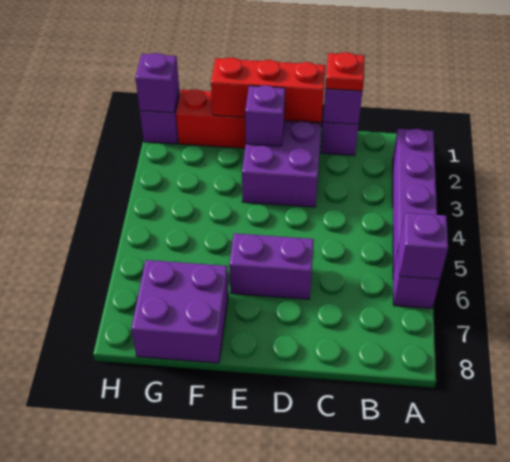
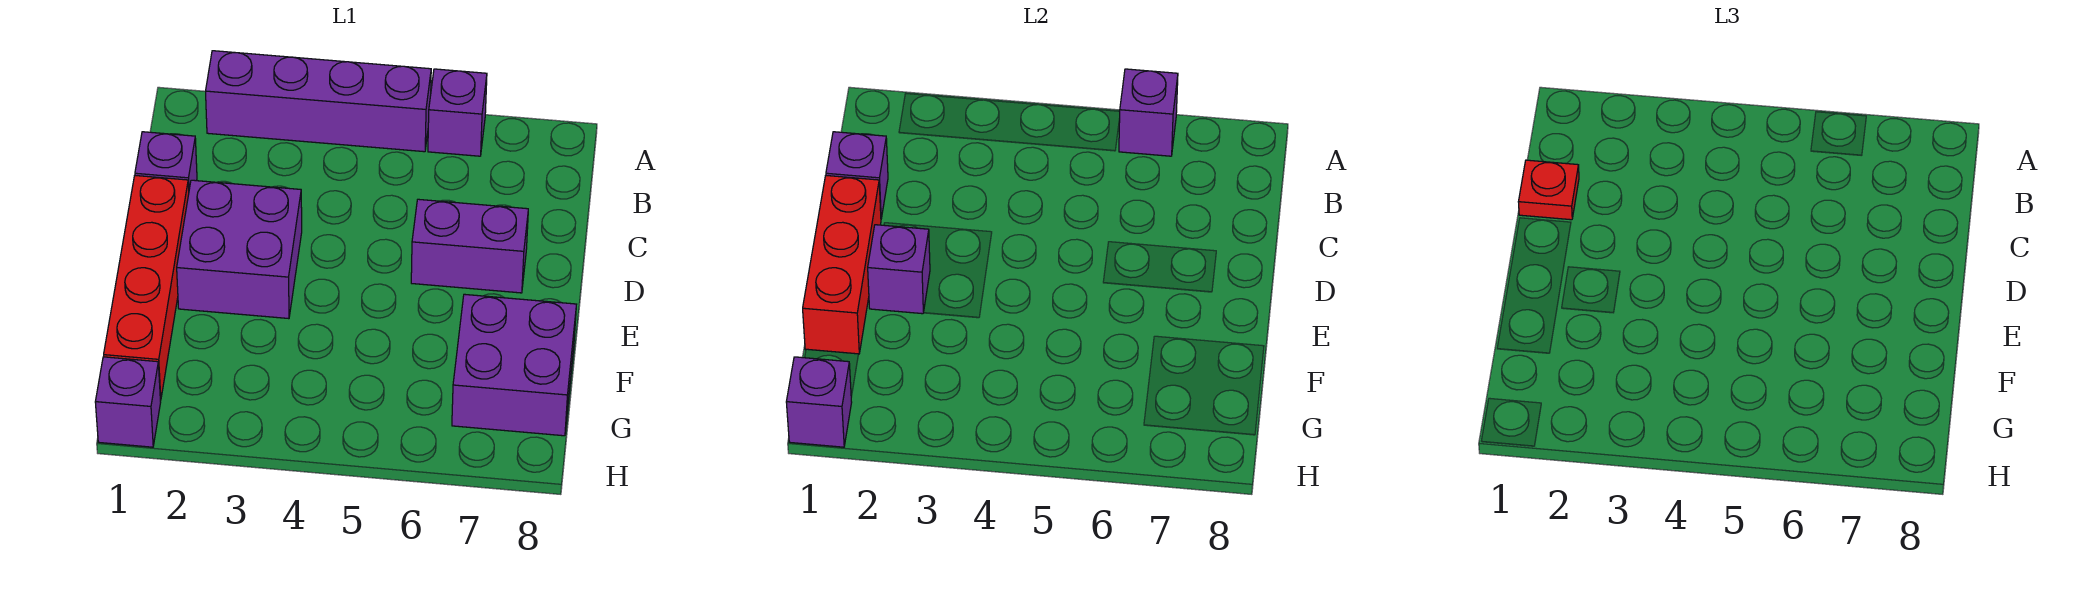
purple 1x2 brick [229,233,314,299] -> purple 1x2 brick turned to [411,199,528,293]

